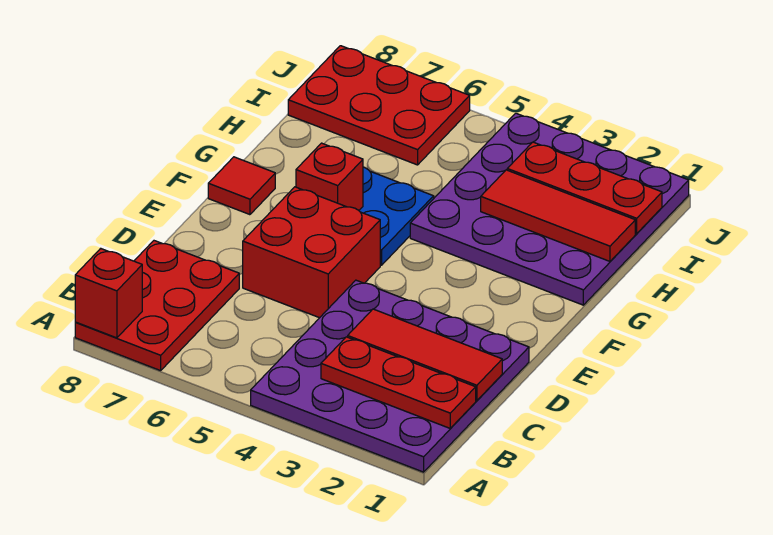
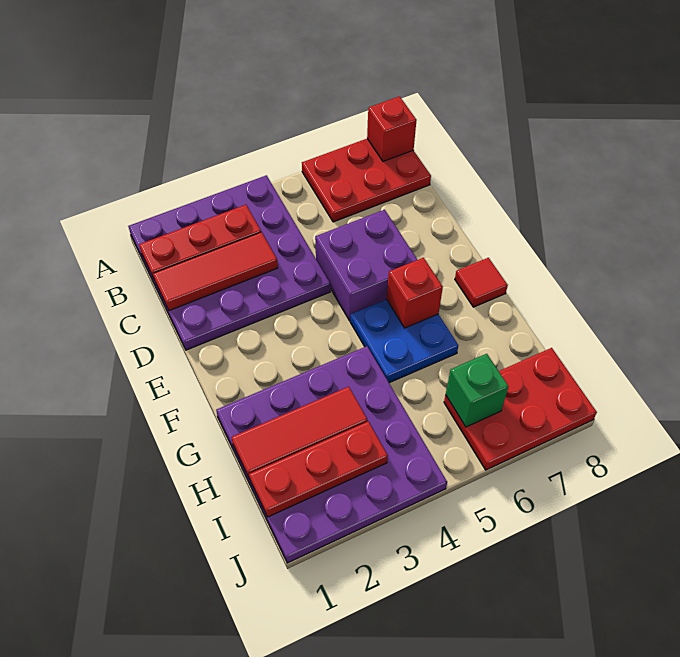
red 2x3 plate [75,241,239,371] -> red 2x3 plate turned to [302,139,431,222]
red 2x2 brick [243,187,380,318] -> purple 2x2 brick [315,210,417,321]
none -> green 1x1 brick [446,354,508,427]

